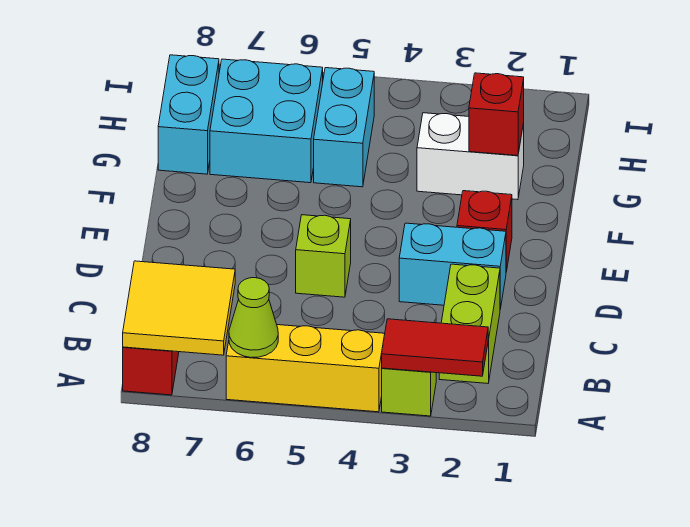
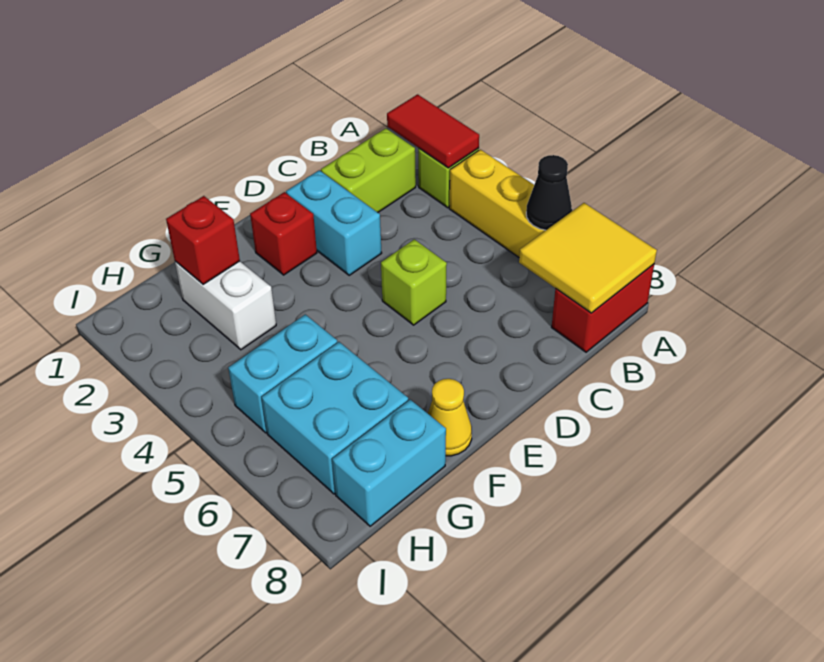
lime 1x1 cone [229,278,278,357] -> black 1x1 cone [526,155,572,230]
none -> yellow 1x1 cone [428,379,472,456]

